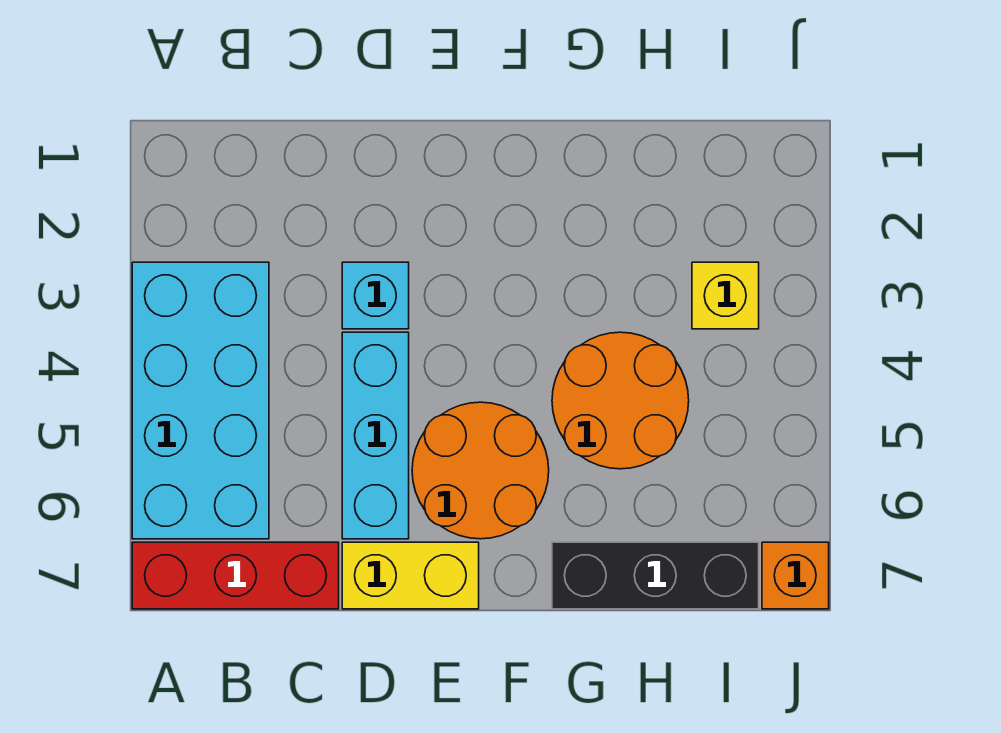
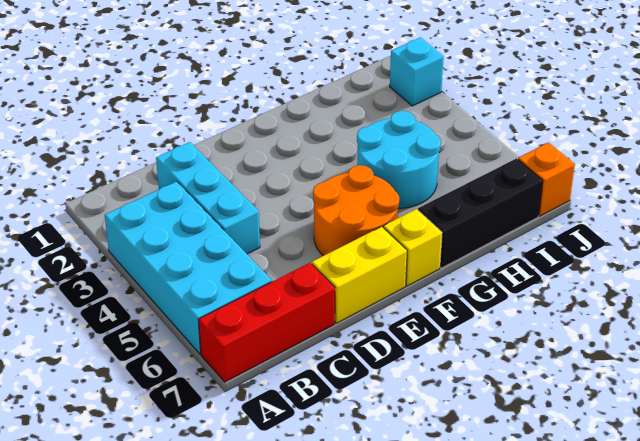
cyan 1x1 brick [342,262,409,329] -> cyan 1x1 brick moved to [390,37,444,106]
cyan 1x3 brick [342,332,409,539] -> cyan 1x3 brick moved to [156,142,260,254]
orange 2x2 round brick [552,332,689,469] -> cyan 2x2 round brick [357,111,441,208]
yellow 1x1 brick [692,262,759,329] -> yellow 1x1 brick moved to [383,209,442,286]

